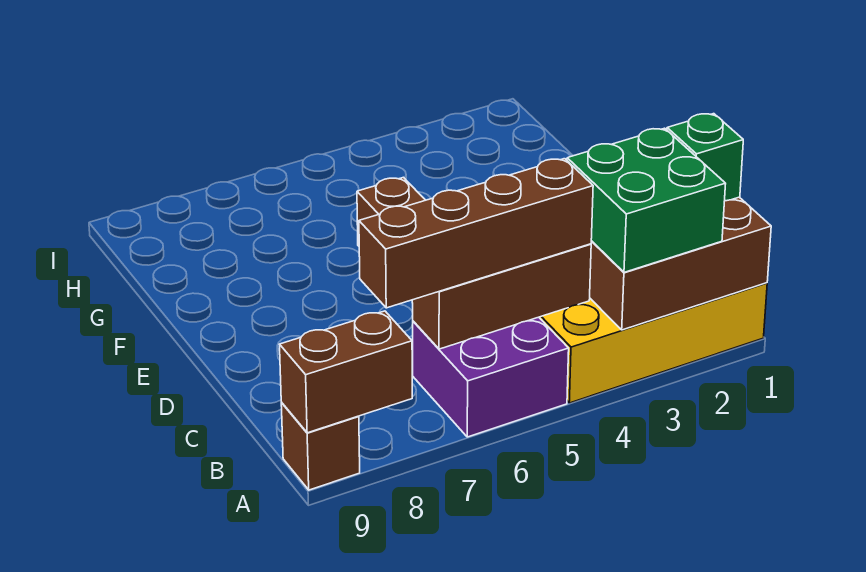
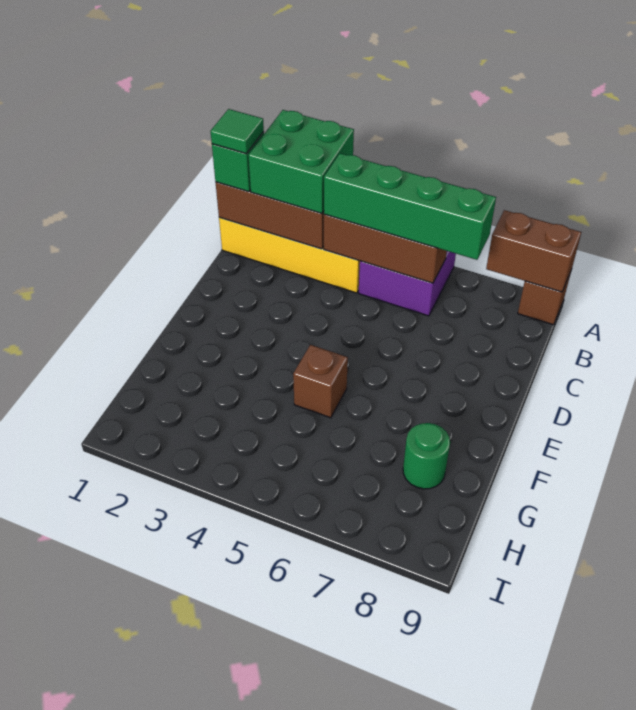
none -> green 1x1 tile [211,109,264,154]
brown 1x4 brick [359,159,593,308] -> green 1x4 brick [324,153,496,260]
none -> green 1x1 round brick [403,423,450,489]

